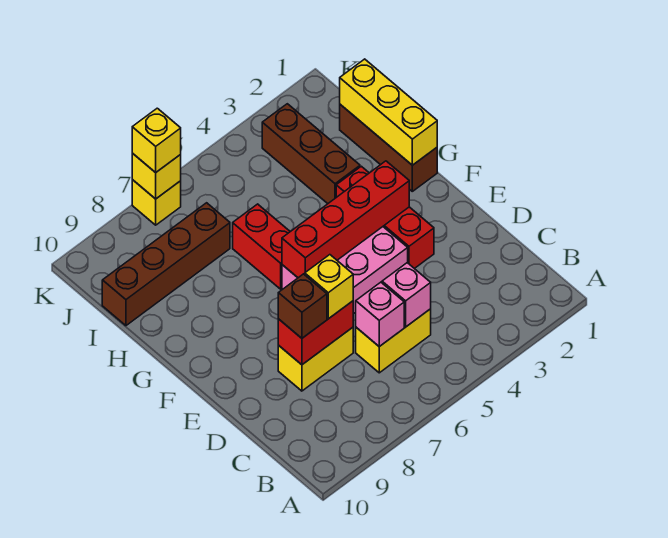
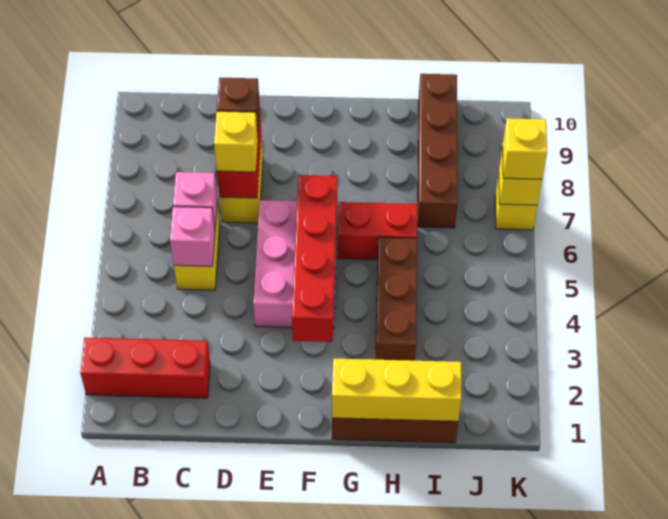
red 1x3 brick [336,166,434,269] -> red 1x3 brick moved to [80,337,210,398]
brown 1x3 brick [262,104,360,204] -> brown 1x3 brick turned to [376,237,417,361]

